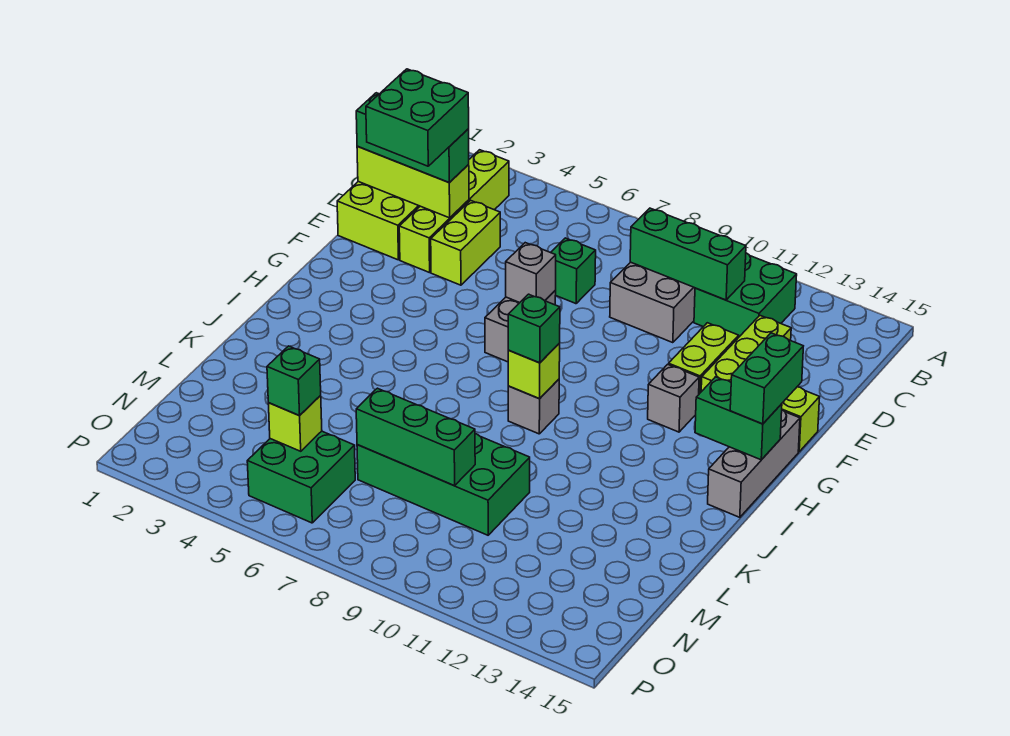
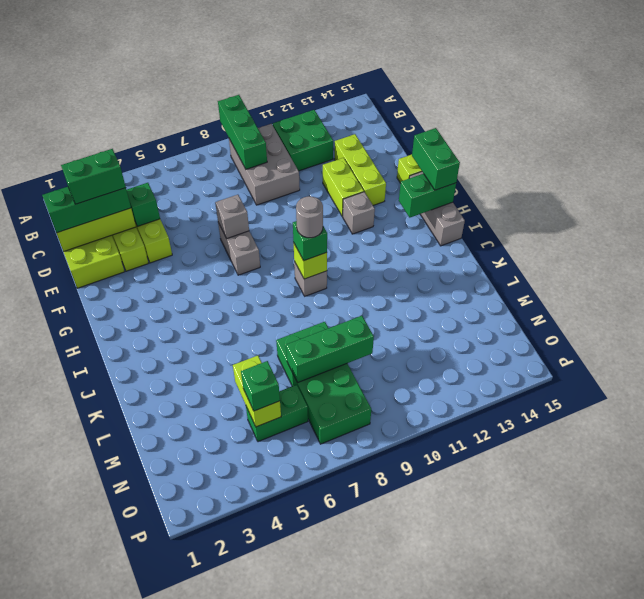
green 1x3 brick [630,208,746,300] -> green 1x3 brick turned to [218,95,267,169]
green 2x2 brick [366,69,469,166] -> green 1x2 brick [61,149,126,204]
green 1x1 brick [551,238,596,304] -> green 1x1 brick moved to [127,183,160,227]
none -> grey 1x1 round brick [296,196,323,238]
green 2x4 brick [357,434,530,535] -> green 2x4 brick turned to [276,322,371,444]
green 2x2 brick [247,431,355,523] -> green 1x2 brick [246,385,308,442]
lime 1x1 brick [268,396,322,451] -> lime 1x2 brick [233,356,281,427]

